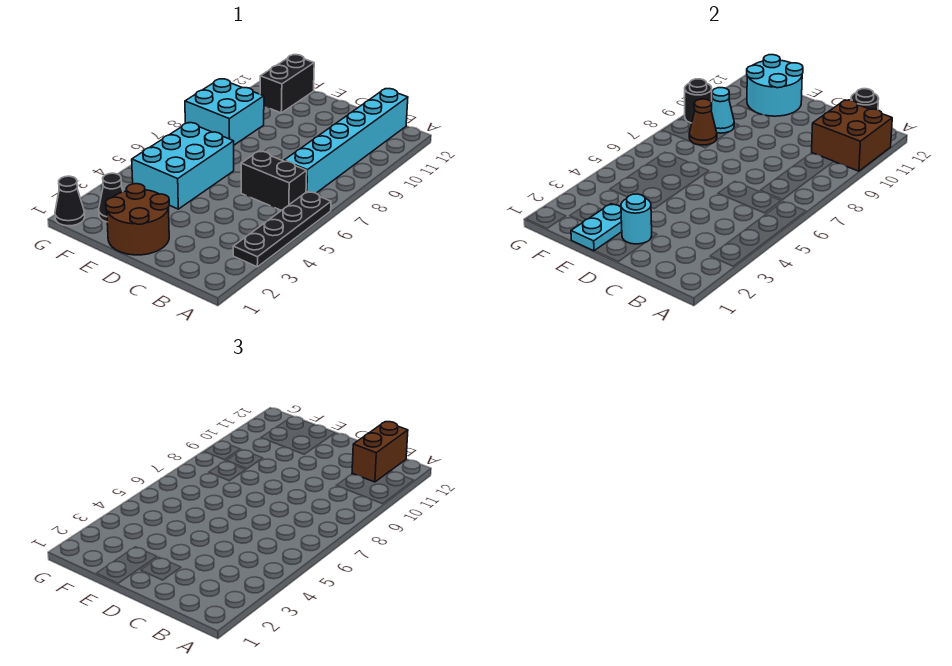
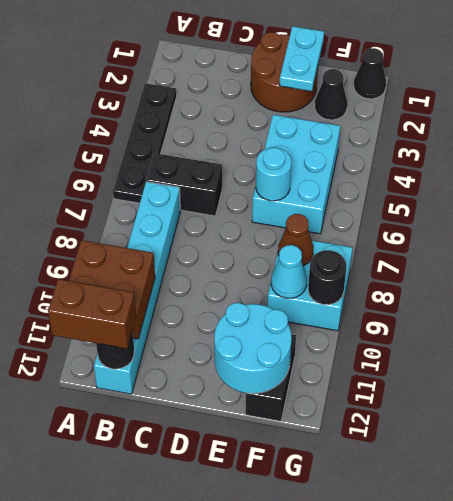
brown 1x2 brick [352,422,408,482] -> brown 1x2 brick turned to [48,279,136,349]
cyan 1x1 round brick [621,194,652,244] -> cyan 1x1 round brick moved to [256,147,291,201]

